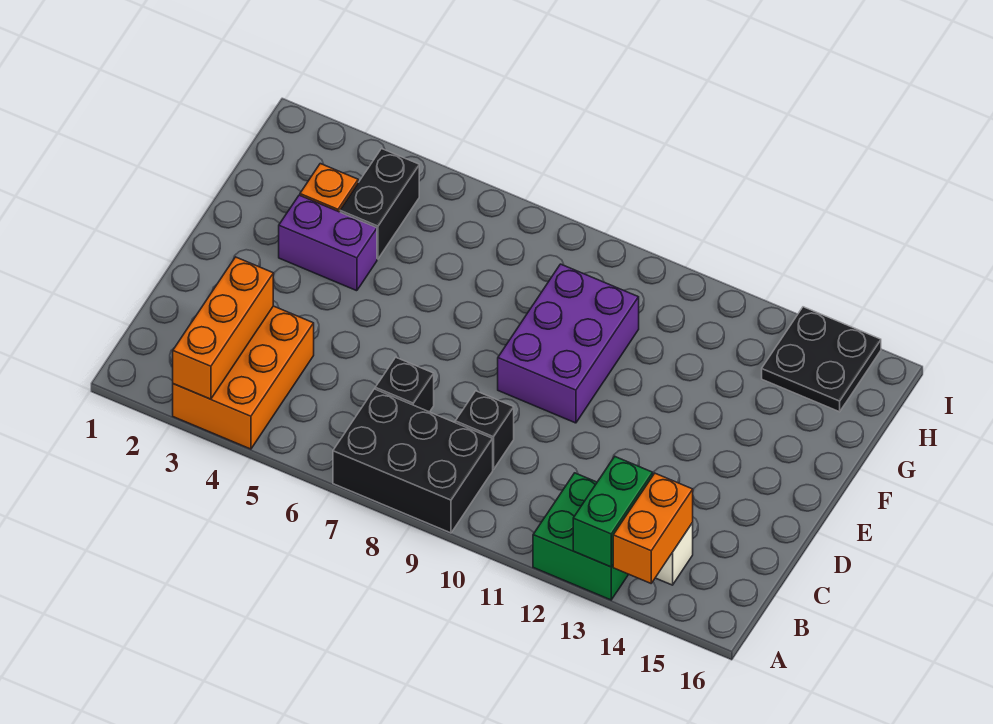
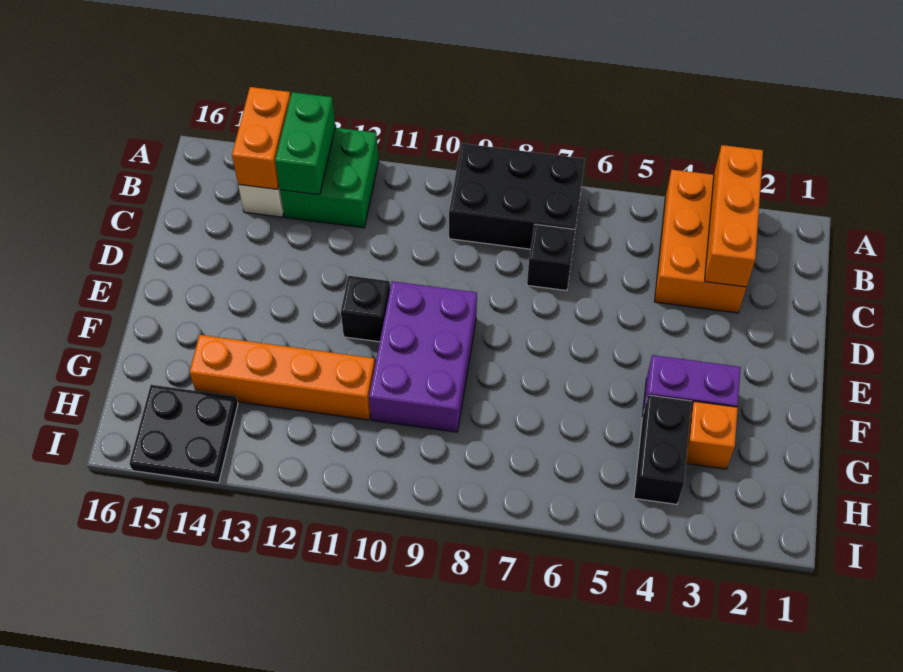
black 1x1 brick [455,391,514,470] -> black 1x1 brick moved to [341,276,390,342]
none -> orange 1x4 brick [190,335,375,420]

